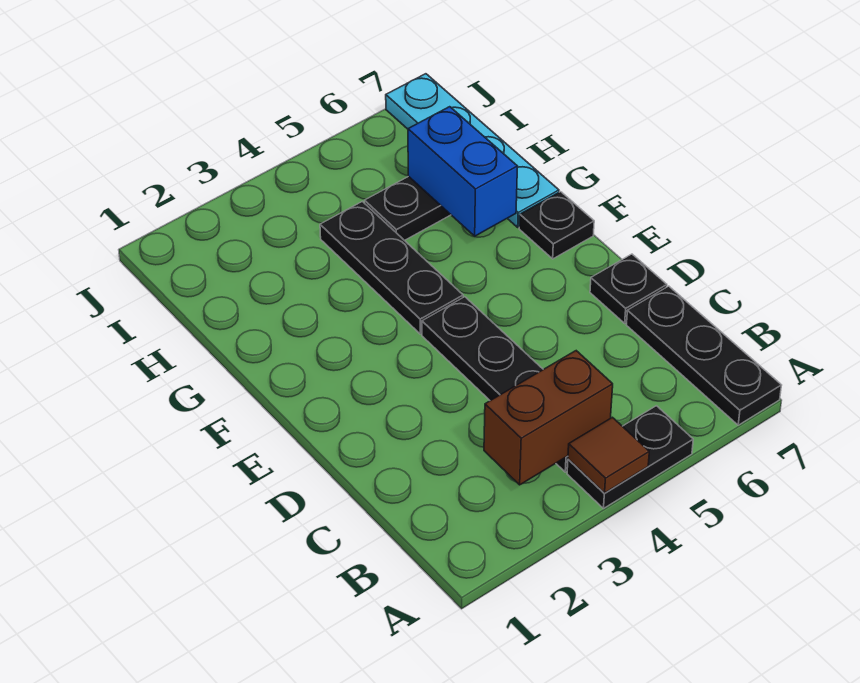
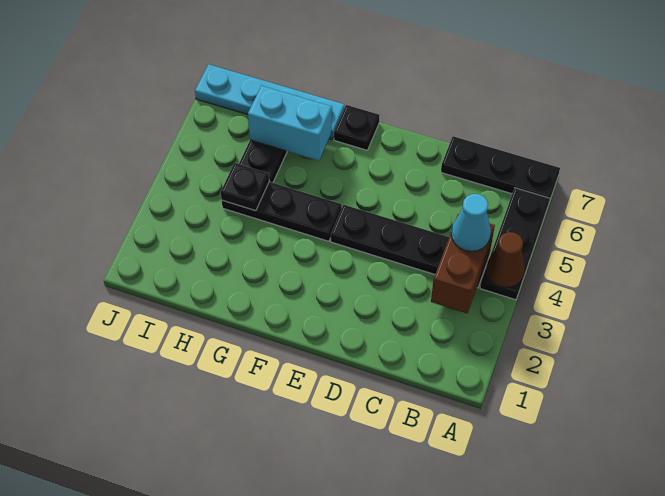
black 1x2 plate [567,406,693,508] -> black 1x3 plate [480,188,550,300]
brown 1x1 tile [568,417,649,493] -> brown 1x1 cone [486,232,525,288]
none -> cyan 1x1 cone [451,194,491,251]
black 1x1 plate [590,254,667,323] -> black 1x1 plate moved to [221,163,269,211]
blue 1x2 brick [408,107,518,236] -> cyan 1x2 brick [248,86,332,161]

